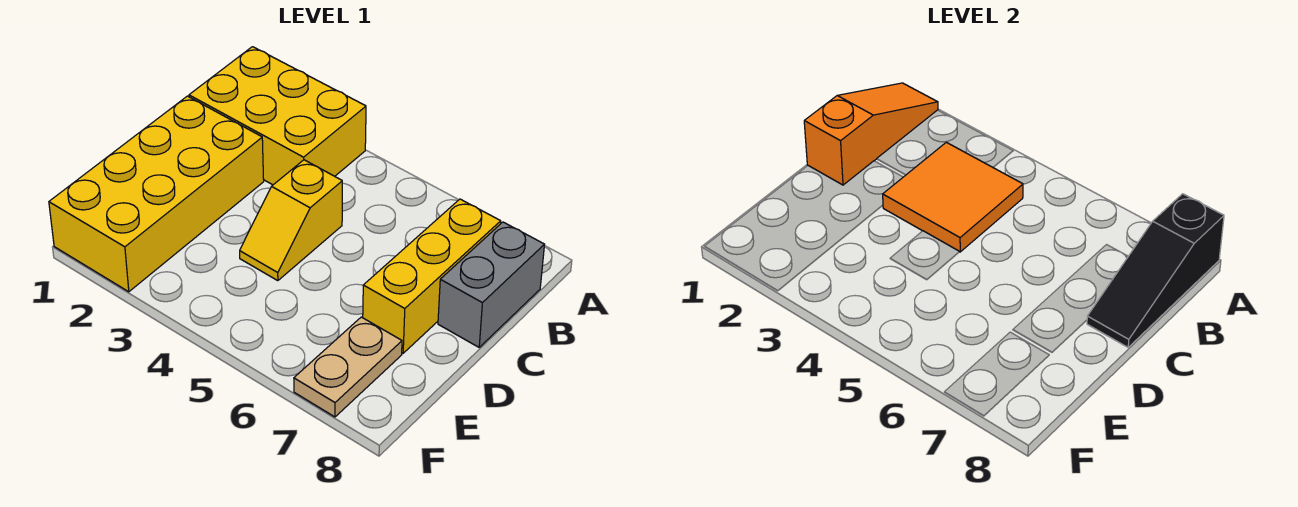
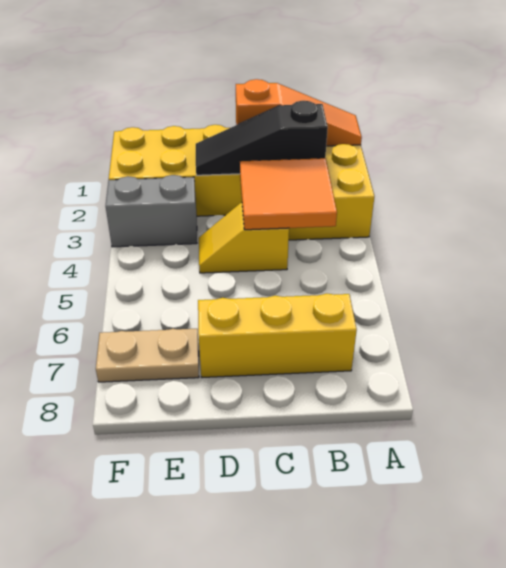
black 1x3 slope [1087,194,1224,347] -> black 1x3 slope moved to [196,101,328,175]
grey 1x2 brick [438,222,545,347] -> grey 1x2 brick moved to [106,175,197,247]

